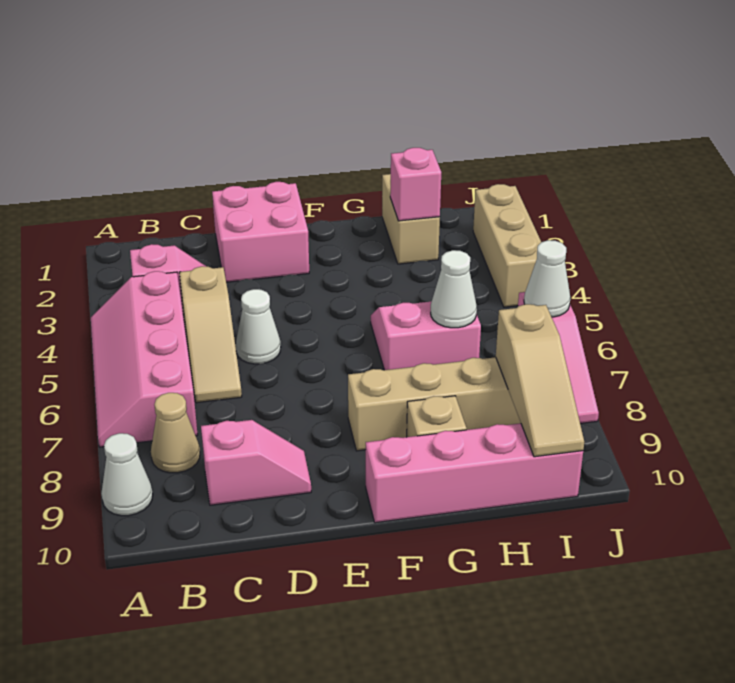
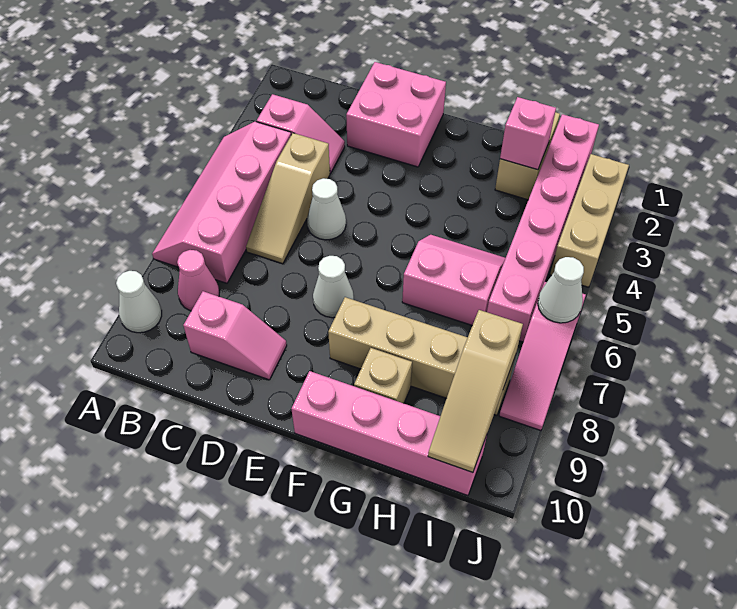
tan 1x1 cone [151,393,200,473] -> pink 1x1 cone [177,250,219,311]
white 1x1 cone [431,250,477,328] -> white 1x1 cone moved to [313,256,354,318]
none -> pink 1x6 brick [487,114,599,342]

